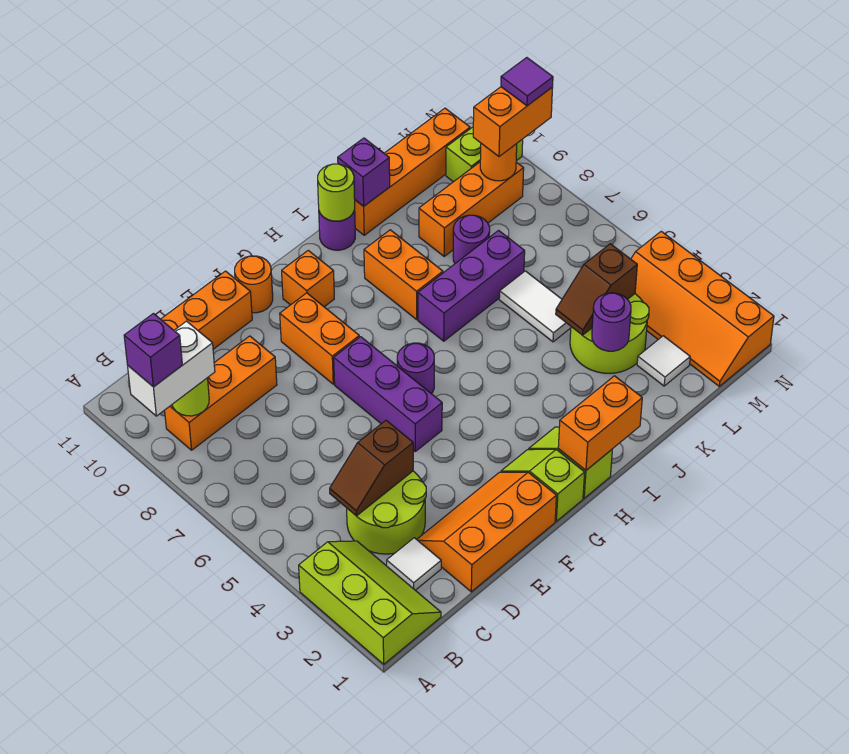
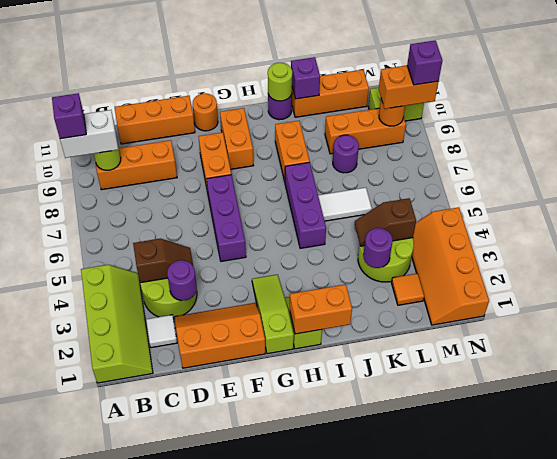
lime 2x3 slope [299,541,441,664] -> lime 2x4 slope [81,265,153,383]
brown 1x2 slope [330,421,413,516] -> brown 1x2 slope turned to [133,238,193,283]
lime 1x2 slope [501,449,585,521] -> lime 1x3 slope [252,275,294,354]
purple 1x1 round brick [397,343,434,394] -> purple 1x1 round brick moved to [167,260,197,301]
orange 1x1 brick [282,250,334,307] -> orange 1x2 brick [220,108,254,169]
purple 1x3 brick [418,230,525,341] -> purple 1x3 brick turned to [285,162,326,248]
orange 1x4 brick [355,108,470,235] -> orange 1x3 brick [292,70,369,117]
white 1x2 tile [499,271,571,342] -> white 1x2 tile turned to [318,188,372,221]
white 1x1 tile [637,336,690,386] -> orange 1x1 tile [391,273,424,305]
purple 1x1 tile [501,58,553,106] -> purple 1x1 brick [407,40,442,85]

